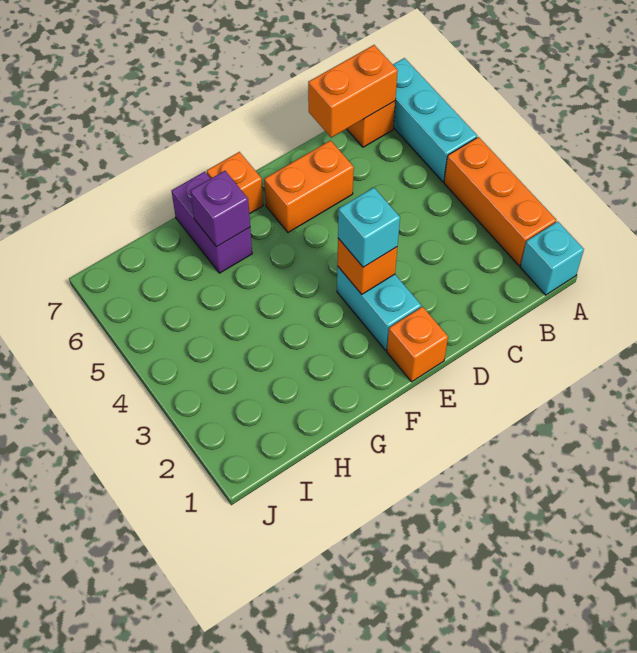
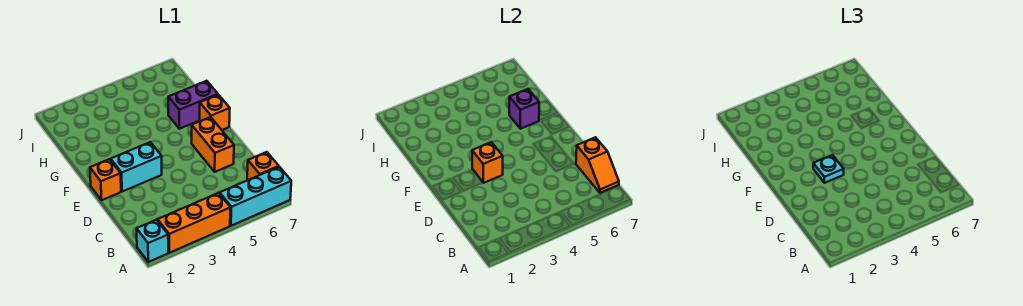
orange 1x2 brick [308,45,398,138] -> orange 1x2 slope [576,137,619,193]
cyan 1x1 brick [338,188,400,267] -> cyan 1x1 plate [813,155,844,183]

